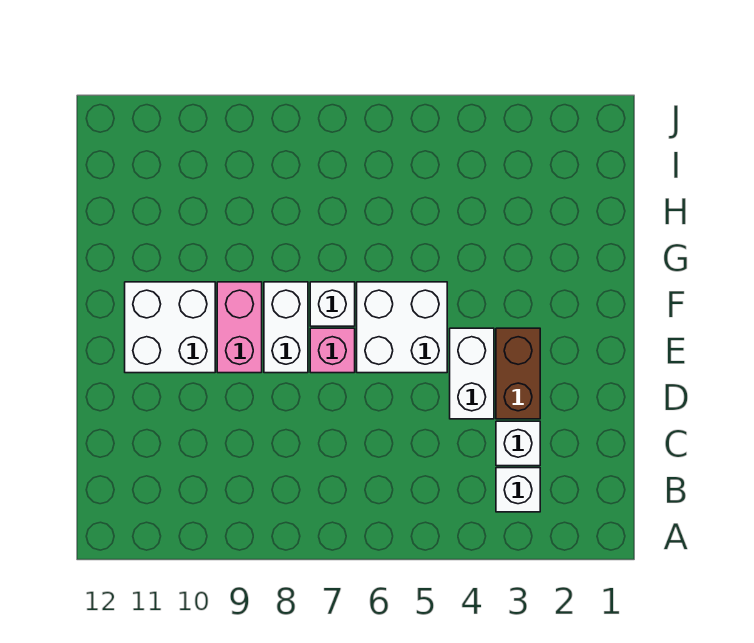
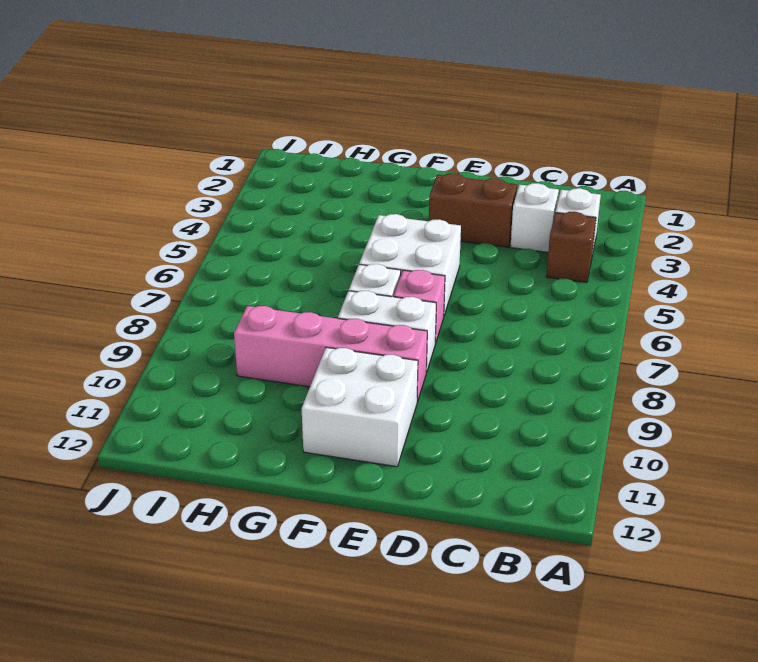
none -> brown 1x1 brick [546,212,596,283]
white 1x2 brick [450,328,494,419] -> none
pink 1x2 brick [217,282,262,373] -> pink 1x4 brick [234,306,427,402]

